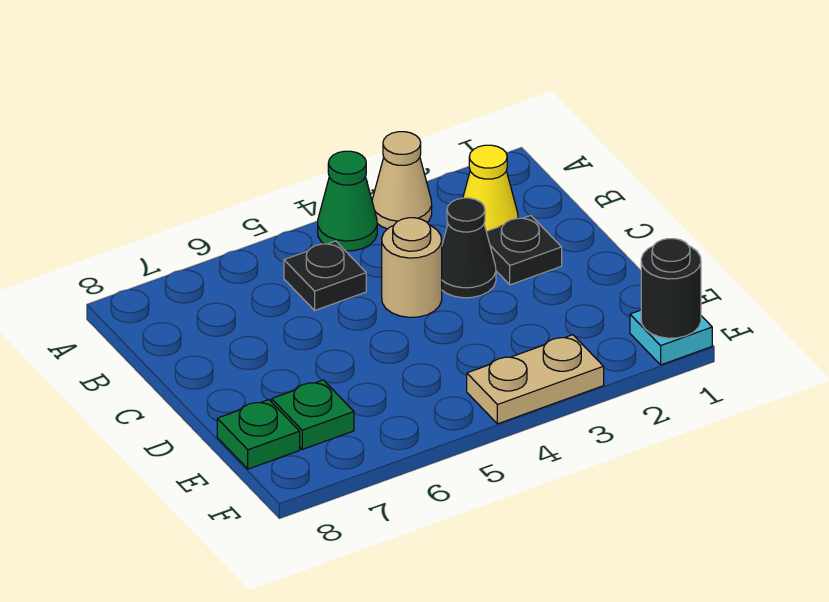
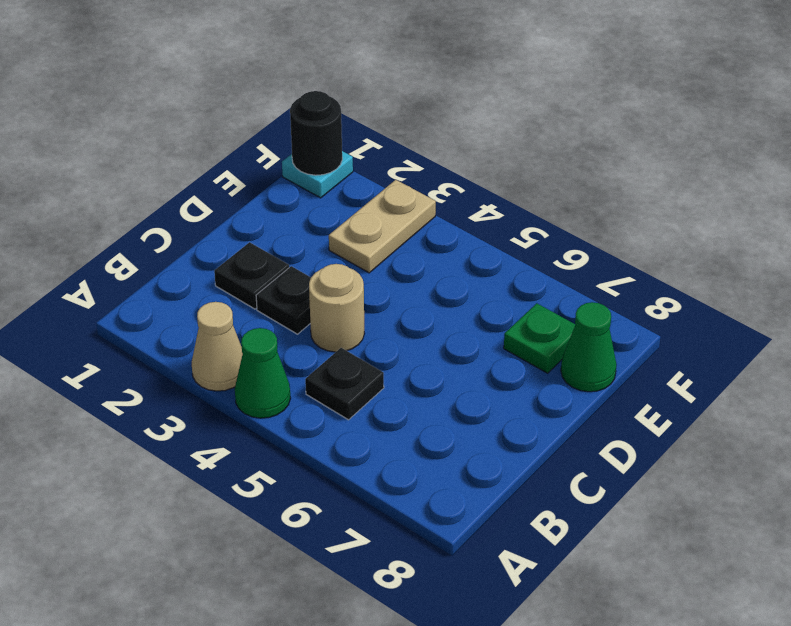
yellow 1x1 cone [463,145,518,231] -> none
black 1x1 cone [442,198,496,298] -> black 1x1 plate [256,266,311,334]
green 1x1 plate [217,400,300,469] -> green 1x1 cone [561,302,617,392]
tan 1x2 plate [467,335,604,424] -> tan 1x2 plate turned to [329,180,436,273]

